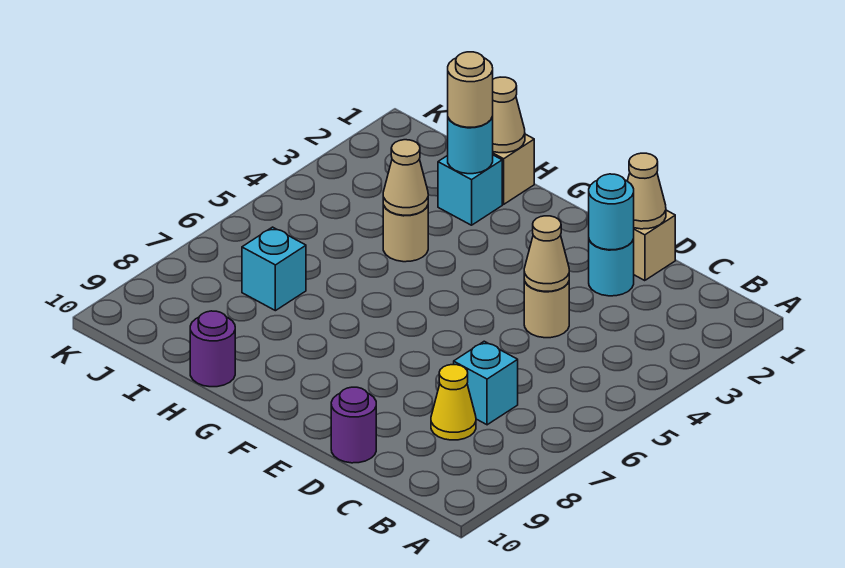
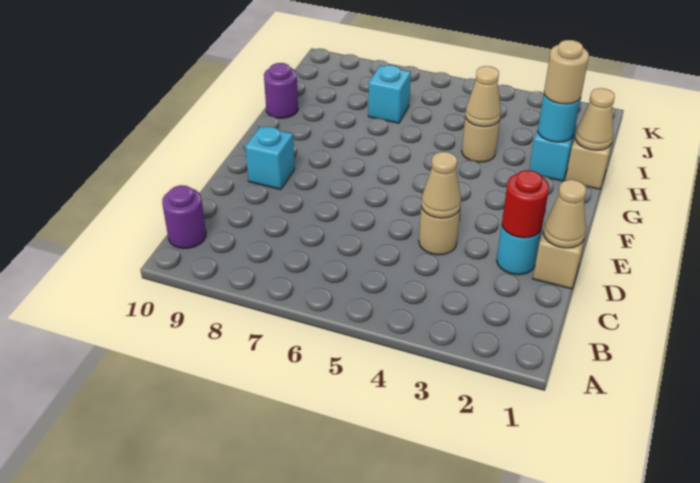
cyan 1x1 brick [454,341,518,425] -> cyan 1x1 brick moved to [245,126,295,190]
yellow 1x1 cone [431,365,476,440] -> none
cyan 1x1 round brick [589,174,634,250] -> red 1x1 round brick [502,170,549,238]
purple 1x1 round brick [331,387,376,463] -> purple 1x1 round brick moved to [162,185,206,249]

